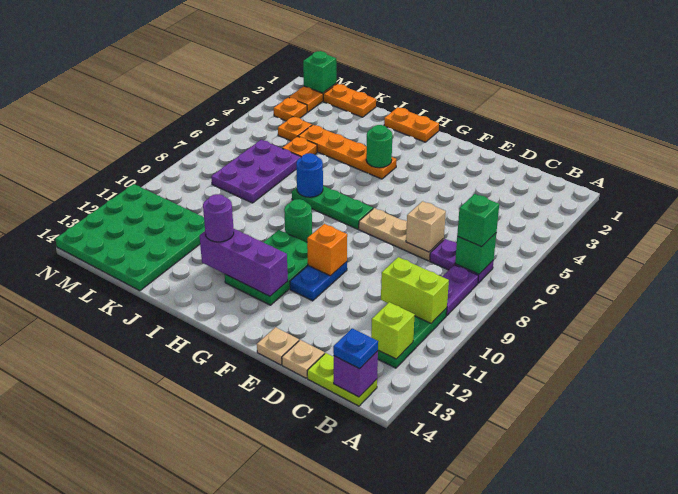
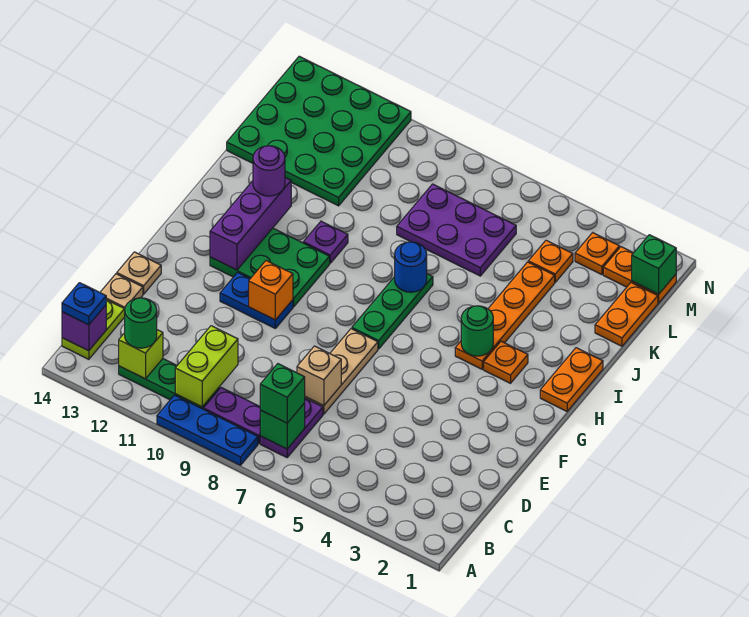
none -> blue 1x3 plate [157,395,258,465]
green 1x1 round brick [284,199,312,243] -> green 1x1 round brick moved to [125,298,157,348]
none -> purple 1x1 plate [303,221,348,263]
orange 1x1 plate [282,136,317,157] -> orange 1x1 plate moved to [484,341,528,383]

